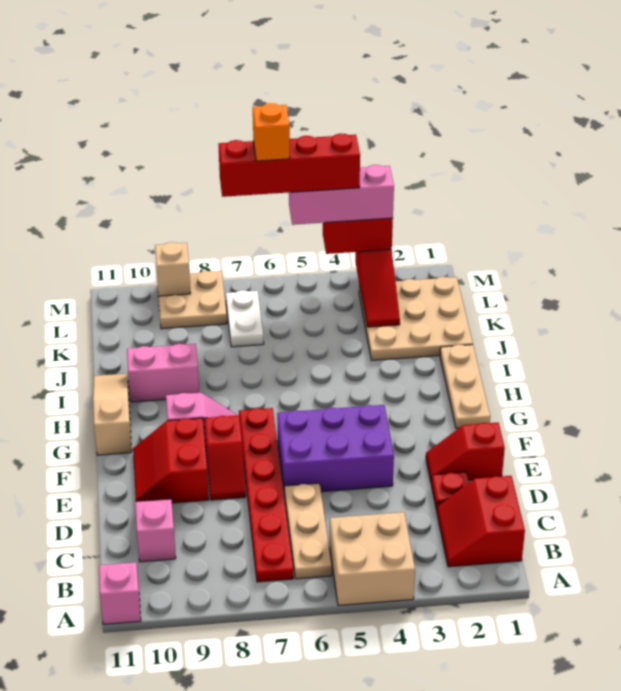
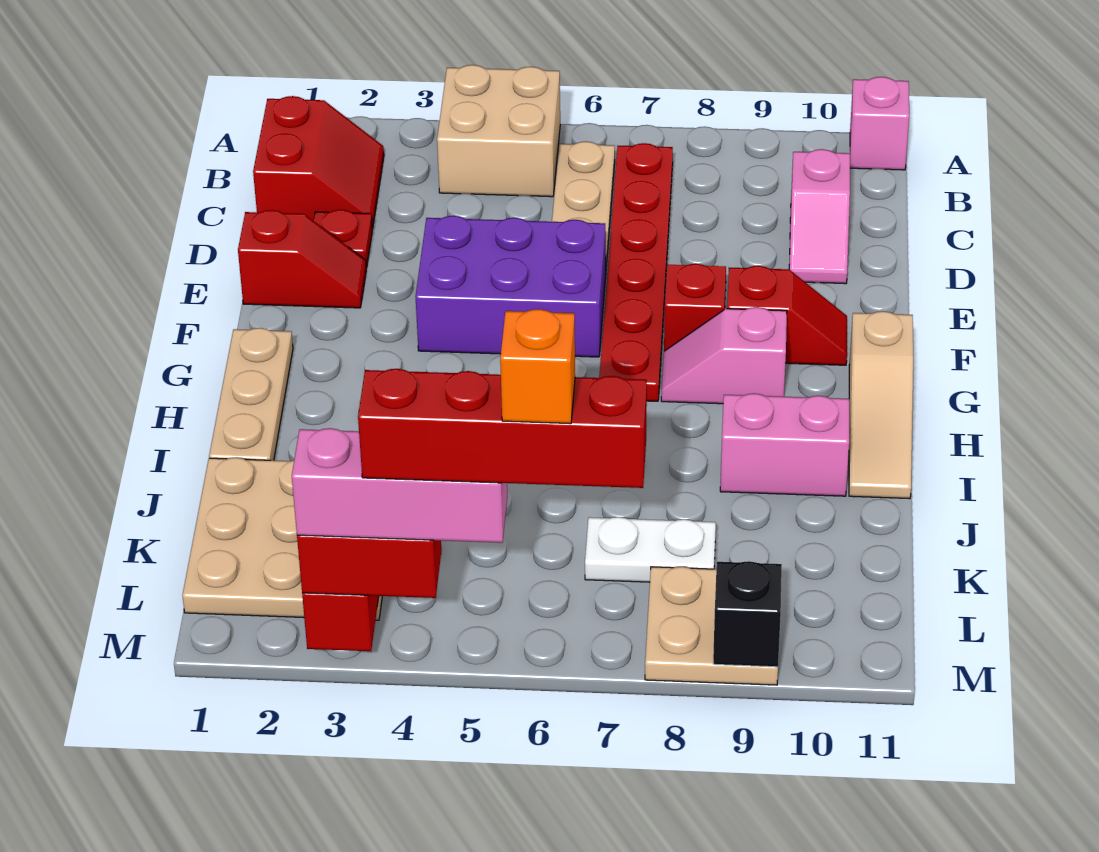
red 2x2 slope [133,418,209,503] -> red 1x2 slope [727,266,847,365]
white 1x2 plate [226,290,264,347] -> white 1x2 plate turned to [585,517,716,582]
tan 1x1 brick [155,242,190,296] -> black 1x1 brick [713,561,782,667]

